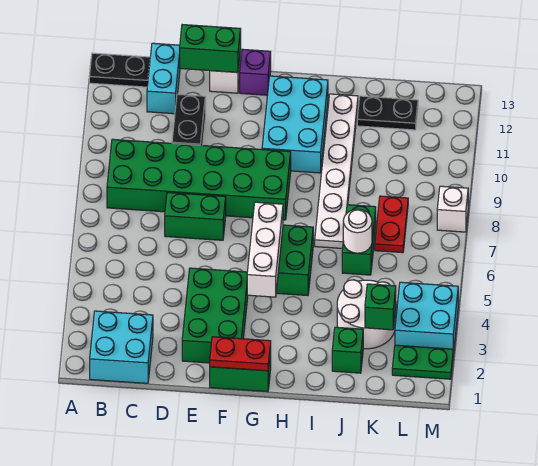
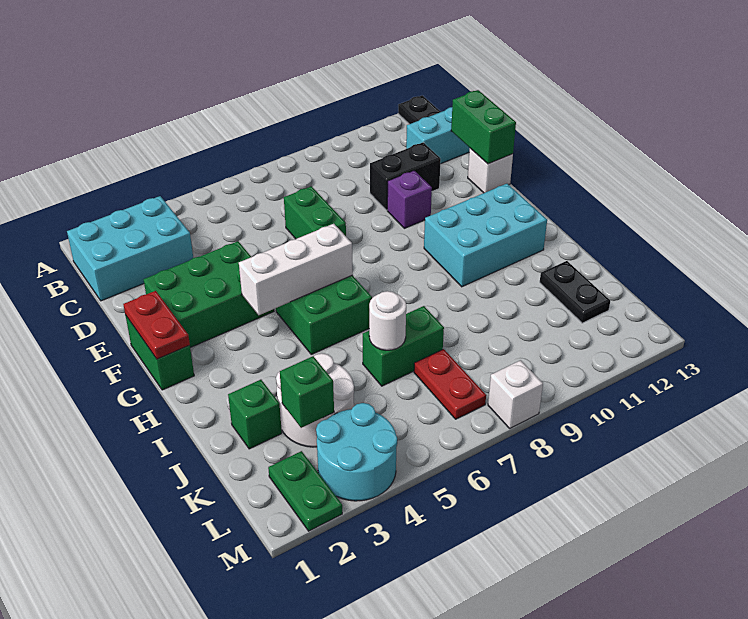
cyan 2x2 brick [90,311,153,383] -> cyan 2x3 brick [67,196,193,301]
green 2x6 brick [107,139,291,220] -> none
purple 1x1 brick [240,49,271,95] -> purple 1x1 brick moved to [387,171,432,228]
white 1x6 plate [315,94,358,249] -> none
red 1x2 plate [375,196,408,253] -> red 1x2 plate turned to [414,349,486,419]
cyan 2x2 brick [395,282,458,354] -> cyan 2x2 round brick [316,403,397,501]

